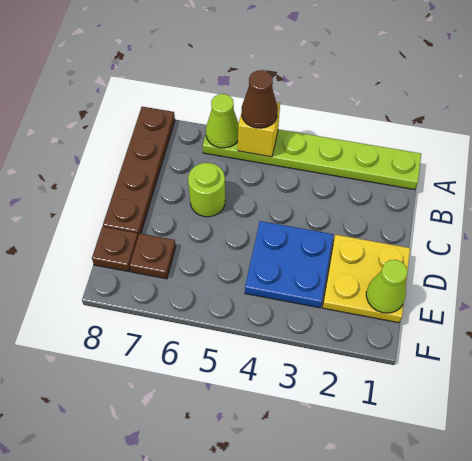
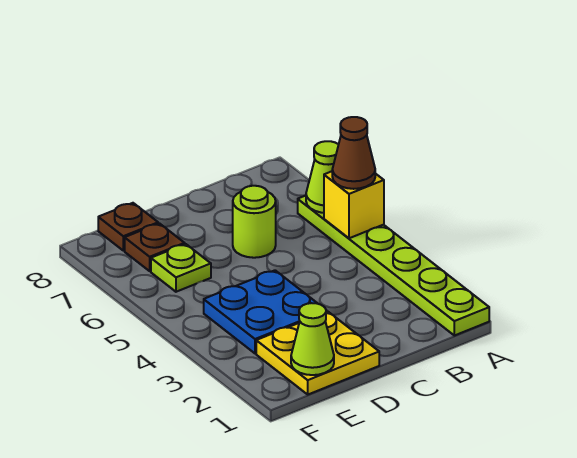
brown 1x4 plate [103,107,175,236] -> none
none -> lime 1x1 plate [151,244,211,292]

